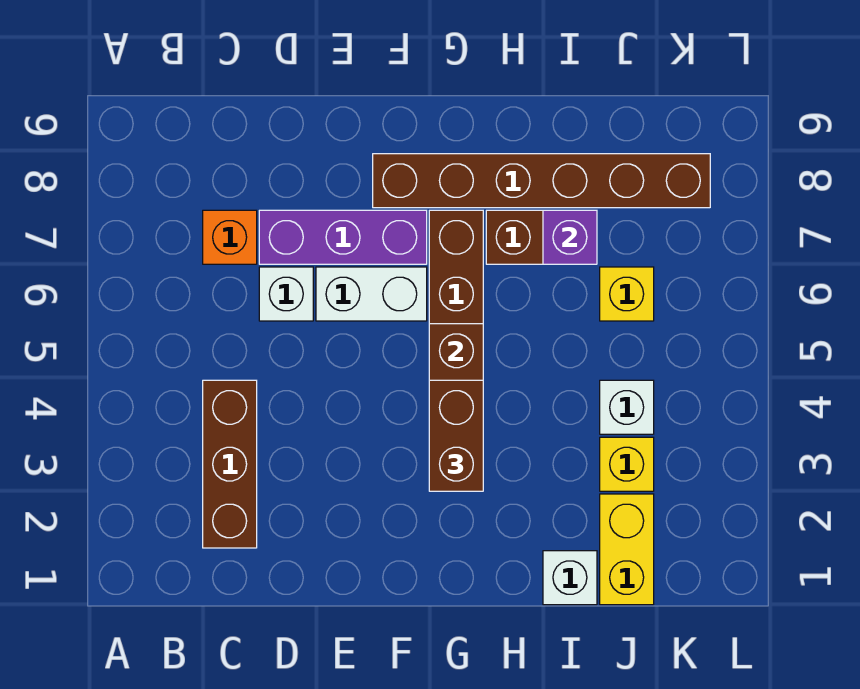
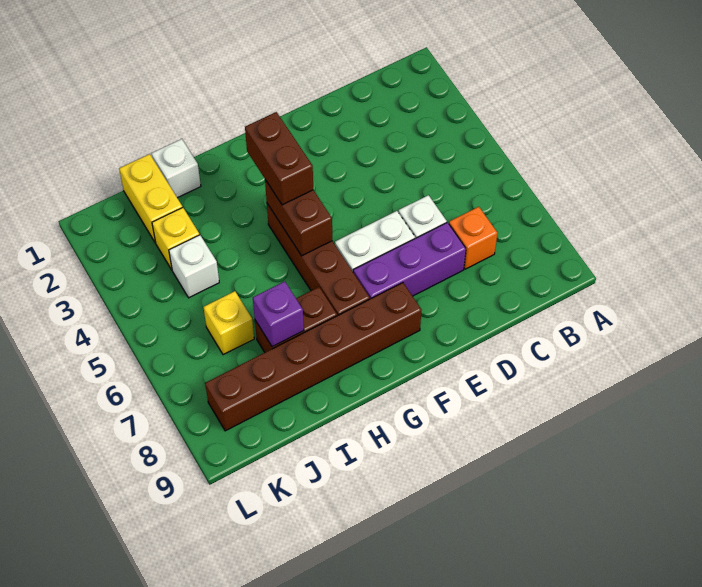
brown 1x3 brick [203,380,257,548] -> none

